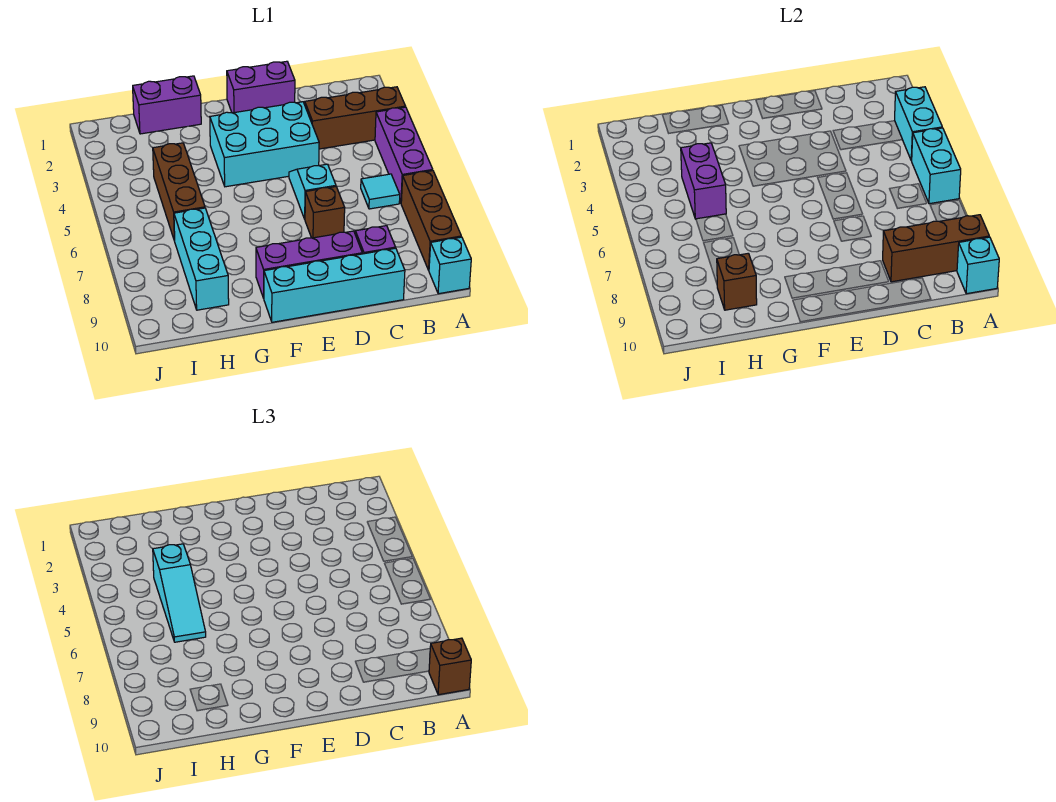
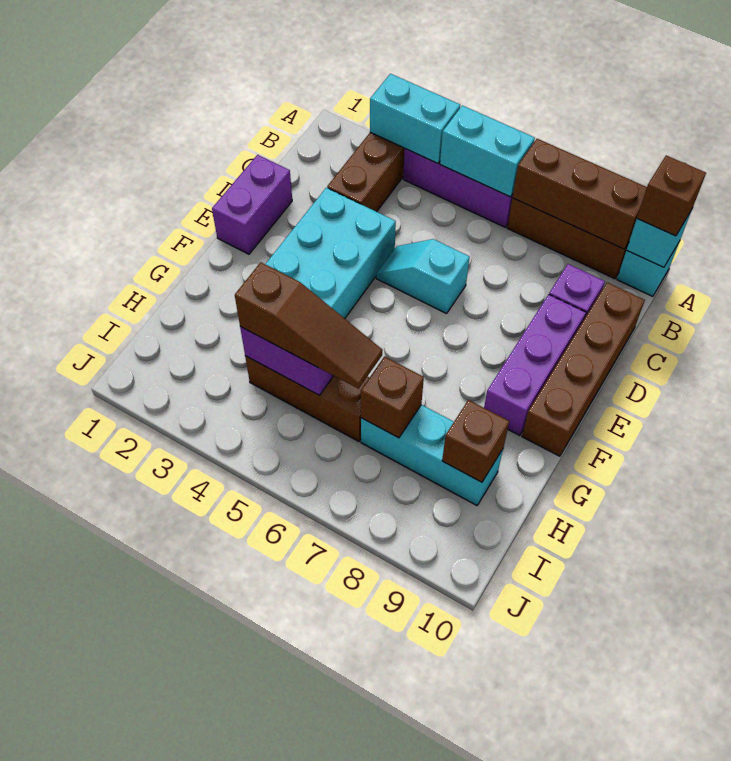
brown 1x3 brick [883,215,989,282] -> brown 1x3 brick turned to [513,139,647,249]
cyan 1x1 tile [361,174,400,209] -> none
cyan 1x4 brick [264,248,405,322] -> brown 1x4 brick [522,282,645,456]
brown 1x1 brick [305,187,345,238] -> brown 1x1 brick moved to [361,357,424,438]
purple 1x2 brick [133,76,201,134] -> none
cyan 1x3 slope [153,544,206,642] -> brown 1x3 slope [235,262,383,389]

